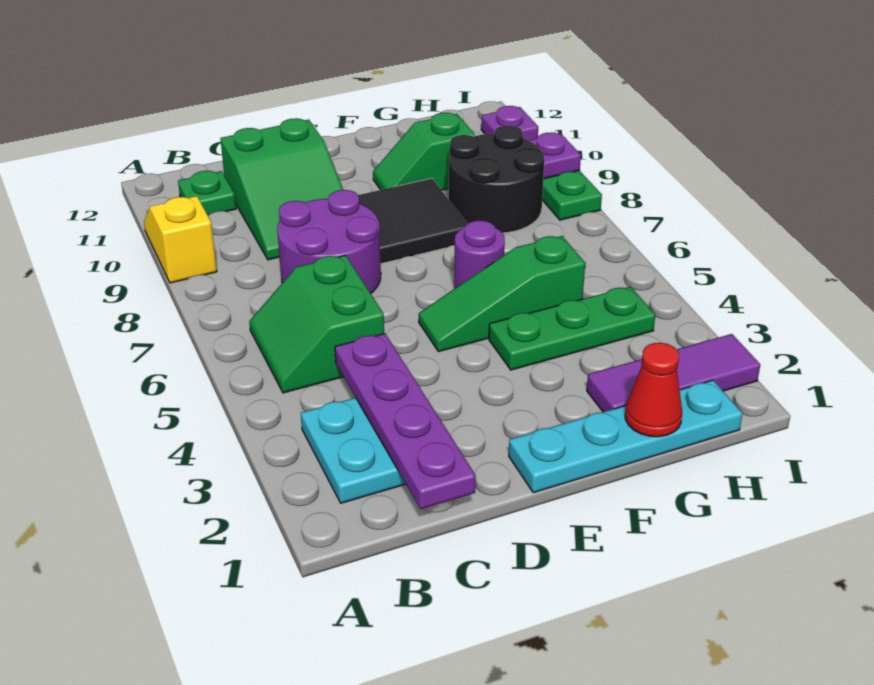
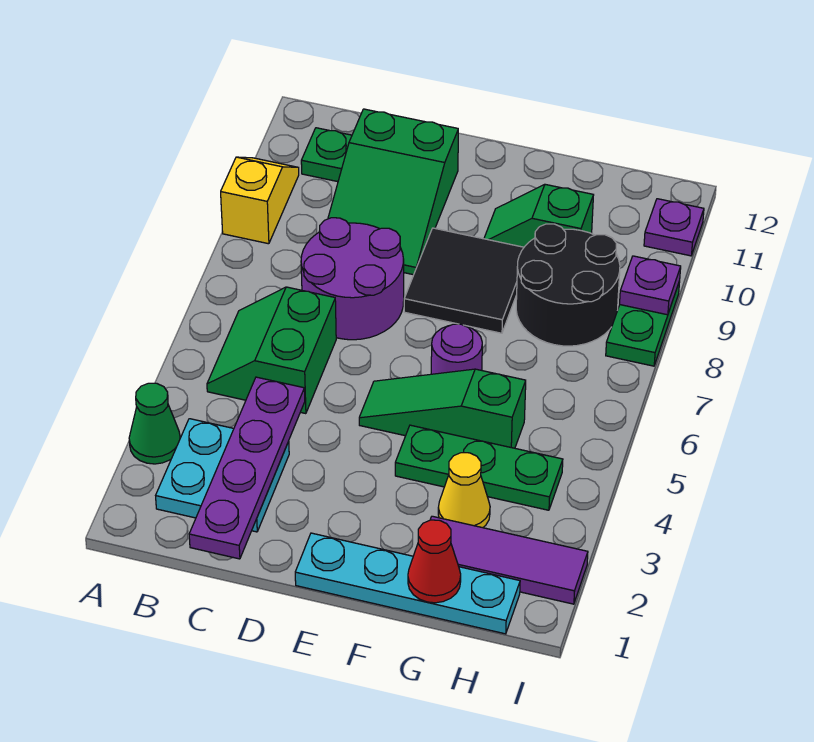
none -> green 1x1 cone [129,383,180,464]
none -> yellow 1x1 cone [438,453,490,528]

